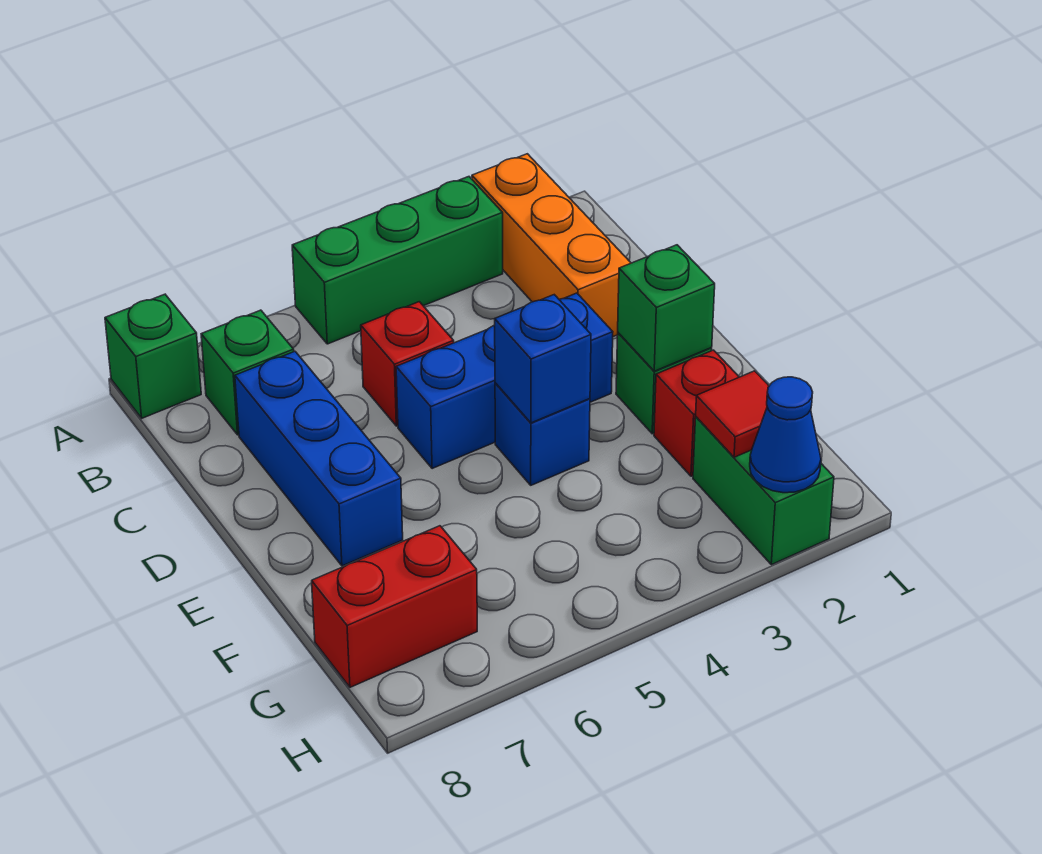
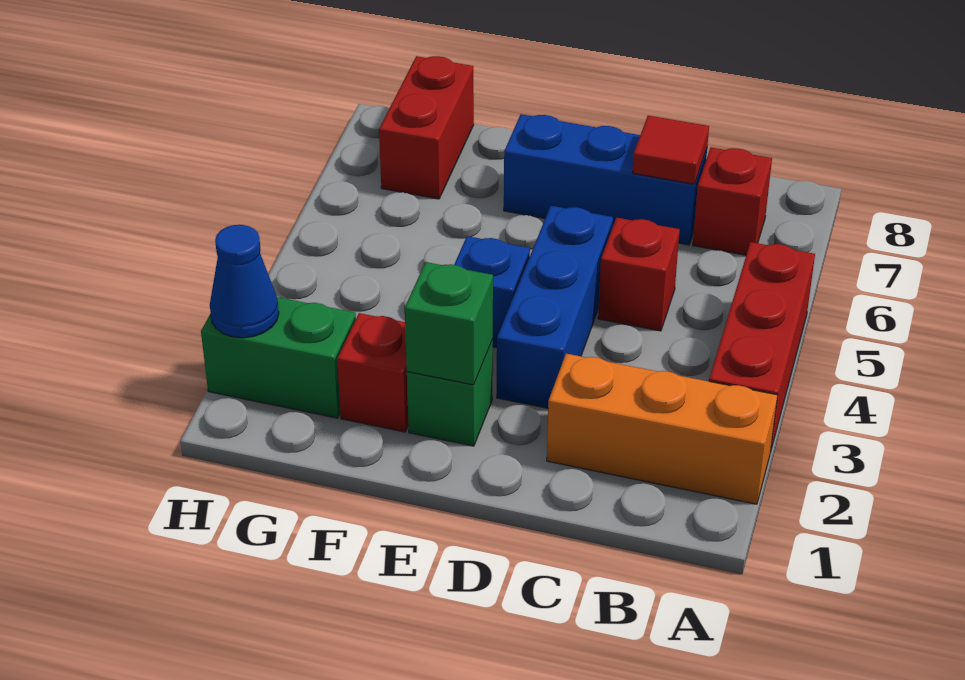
green 1x3 brick [292,177,503,344] -> red 1x3 brick [709,242,815,453]
green 1x1 brick [105,294,201,418] -> none
green 1x1 brick [201,310,294,435] -> red 1x1 brick [693,147,772,255]
blue 1x1 brick [495,295,591,423] -> none
red 1x1 tile [696,371,769,457] -> red 1x1 tile moved to [632,116,709,184]

